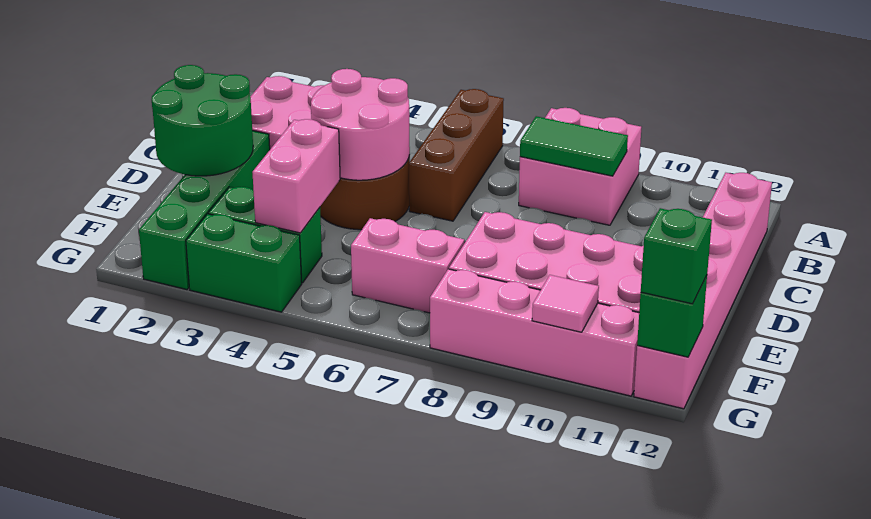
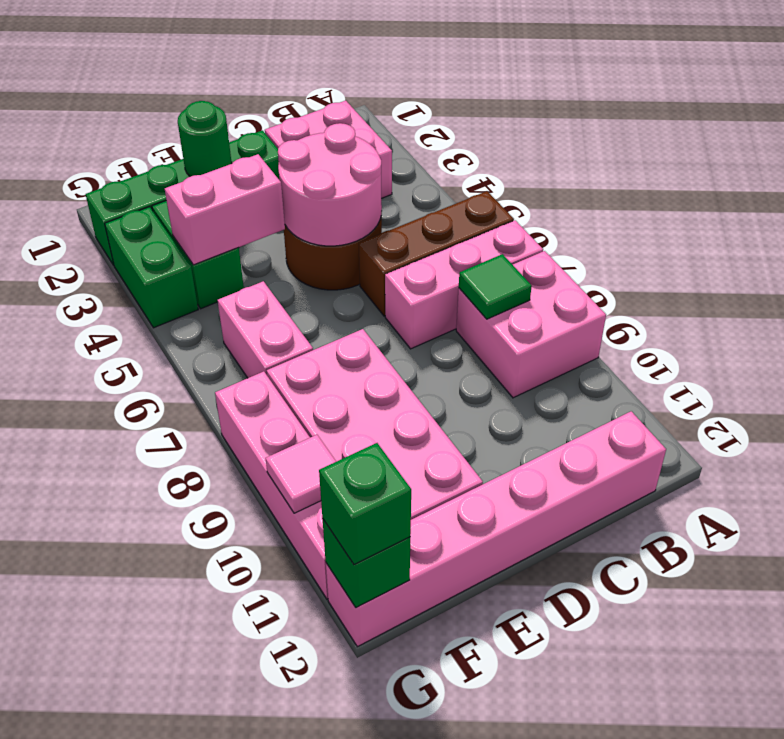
none -> pink 1x3 brick [385,220,543,349]
green 1x2 tile [520,116,628,176] -> green 1x1 tile [459,254,532,319]
green 2x2 round brick [152,65,253,176] -> green 1x1 round brick [178,101,232,177]

